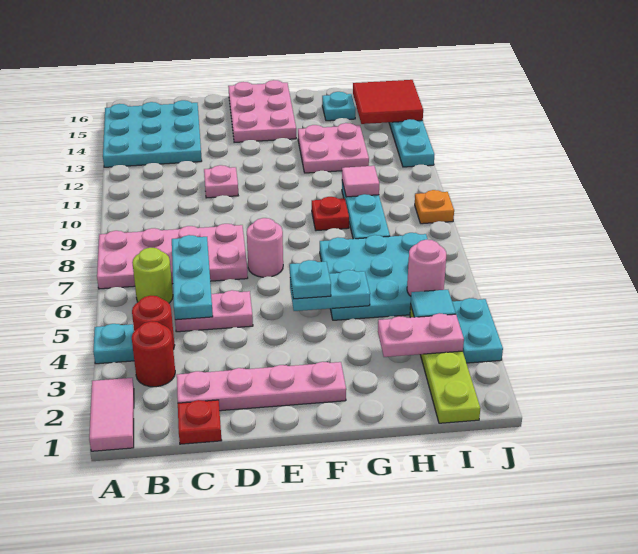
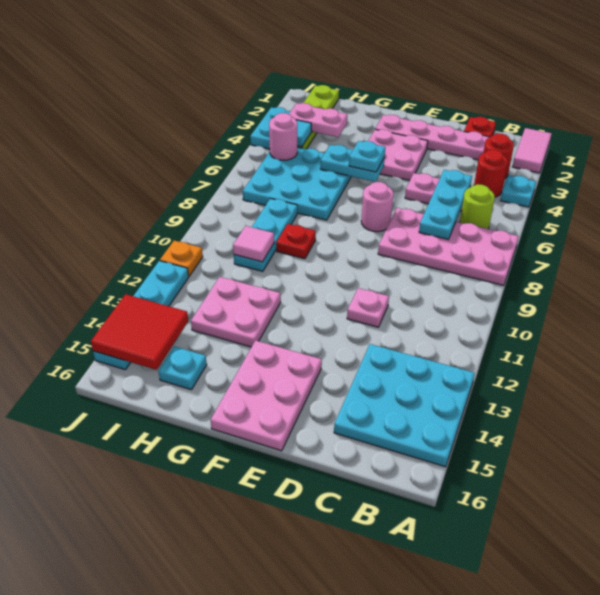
none -> pink 2x2 plate [369,129,428,180]
orange 1x1 plate [415,190,454,224] -> orange 1x1 plate moved to [160,241,203,276]

